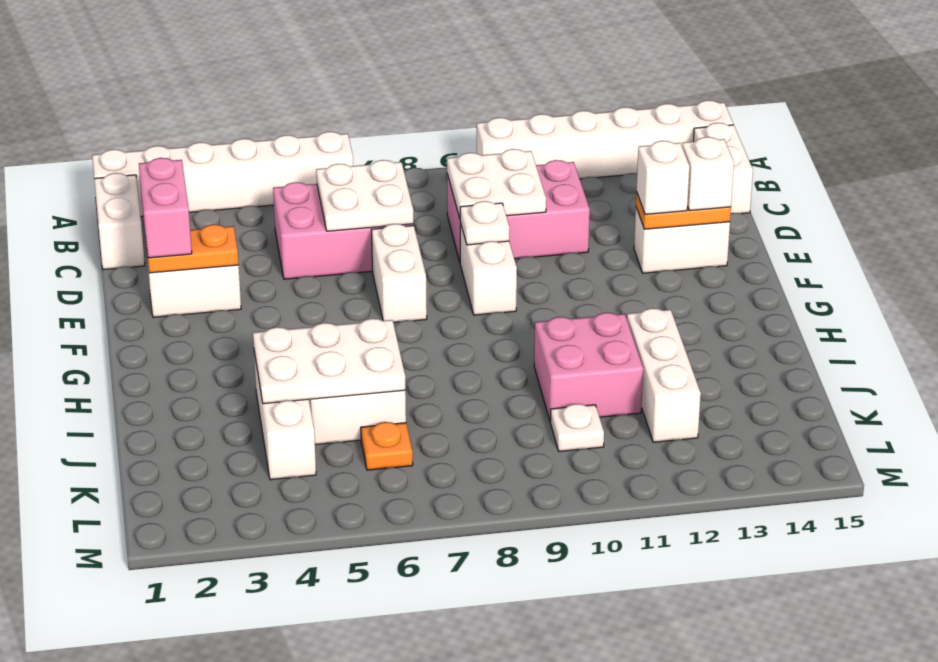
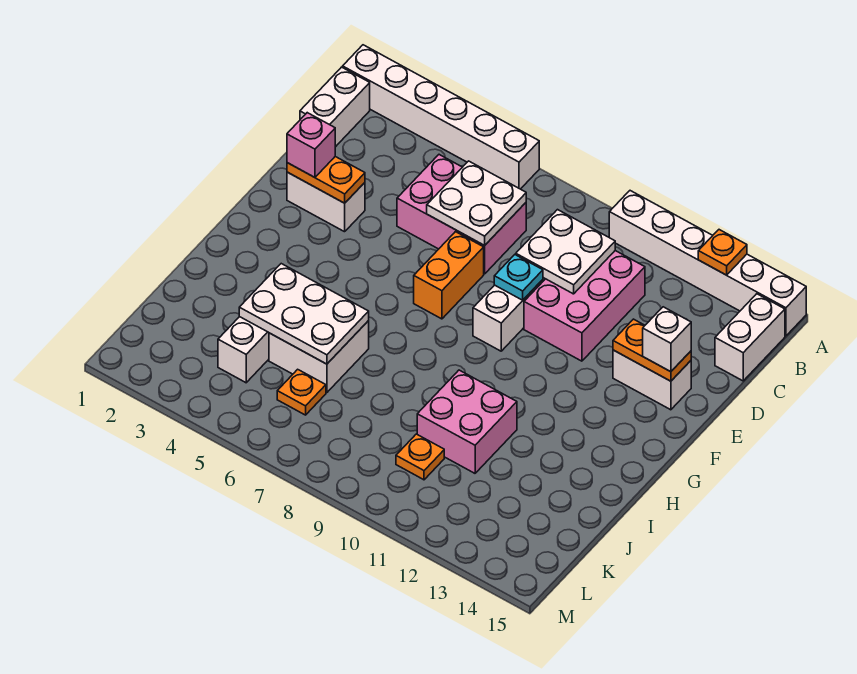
none -> orange 1x1 plate [698,230,747,275]
pink 2x3 brick [447,160,590,262] -> pink 2x3 brick turned to [524,251,645,361]
pink 1x2 brick [139,158,192,258] -> pink 1x1 brick [287,113,335,177]
white 1x2 brick [371,224,427,323] -> orange 1x2 brick [414,232,484,319]
white 1x1 plate [460,201,509,245] -> cyan 1x1 plate [494,255,543,300]
white 1x1 brick [637,141,689,214] -> none
white 1x3 brick [627,308,701,442] -> none
white 1x1 plate [550,404,604,451] -> orange 1x1 plate [396,434,444,480]

